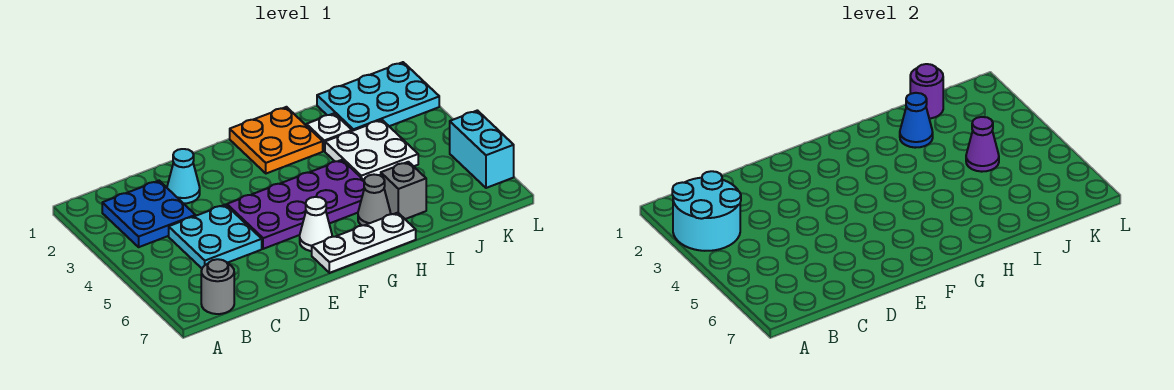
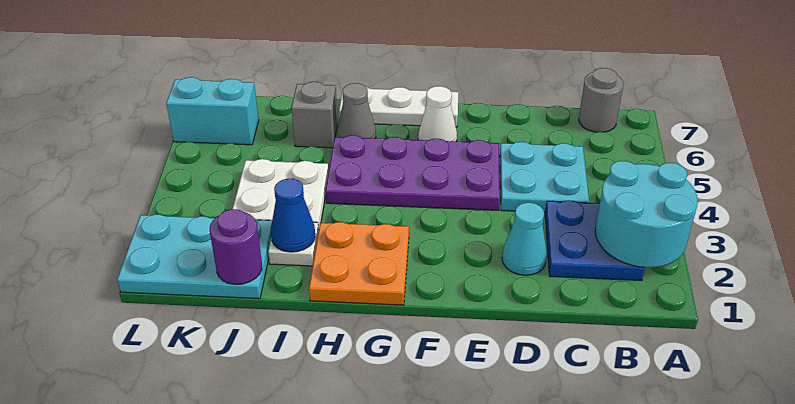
purple 1x1 cone [966,117,999,172] -> none
cyan 1x2 brick [450,110,514,188] -> cyan 1x2 brick turned to [166,77,259,145]

